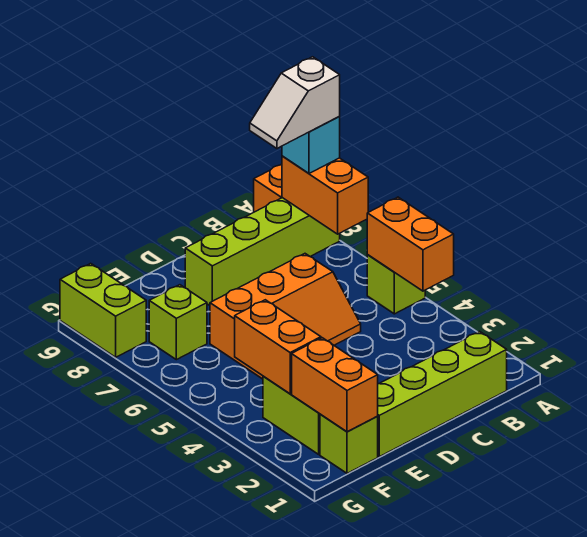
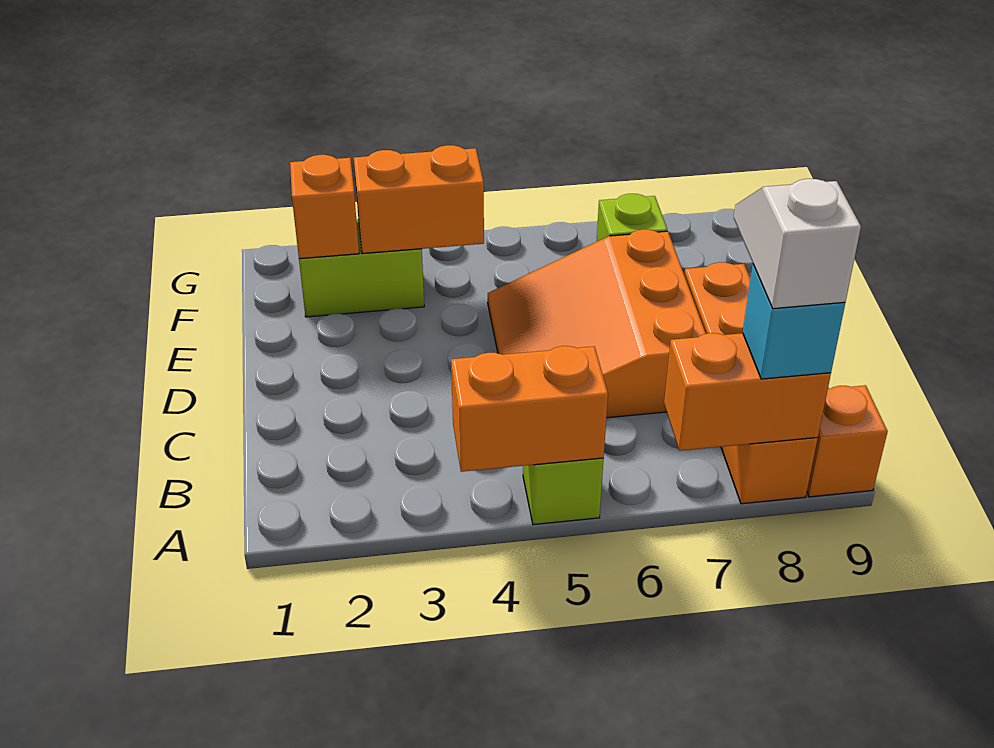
lime 1x4 brick [185,198,340,305] -> orange 1x4 brick [684,262,818,504]
lime 1x4 brick [377,331,507,457] -> none
orange 2x3 slope [210,254,361,379] -> orange 3x3 slope [488,229,706,418]
lime 1x1 brick [320,414,378,473] -> none
orange 1x2 brick [292,338,378,432] -> orange 1x1 brick [290,155,359,259]
lime 1x2 brick [60,263,146,357] -> none

